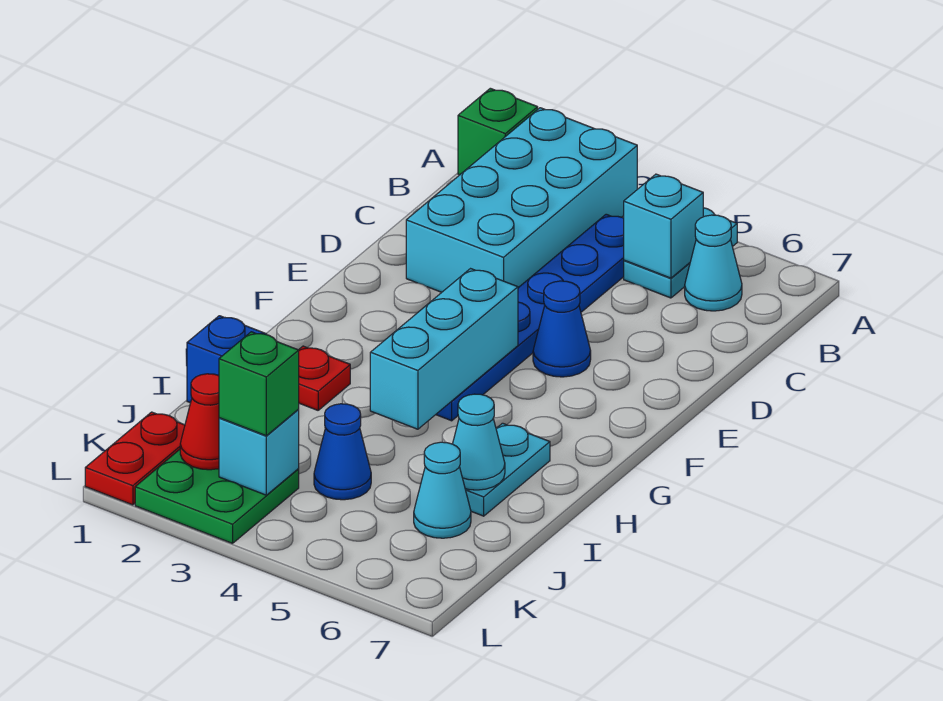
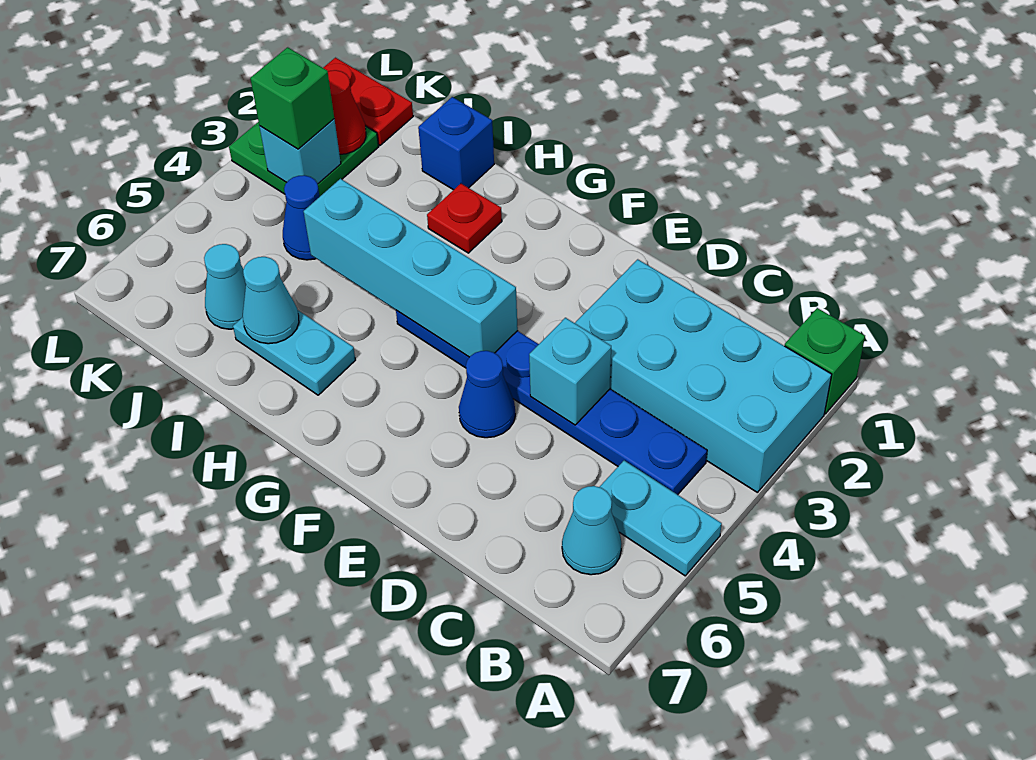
cyan 1x1 brick [624,174,703,278] -> cyan 1x1 brick moved to [529,318,611,425]
cyan 1x3 brick [370,269,518,429] -> cyan 1x4 brick [304,179,518,357]

